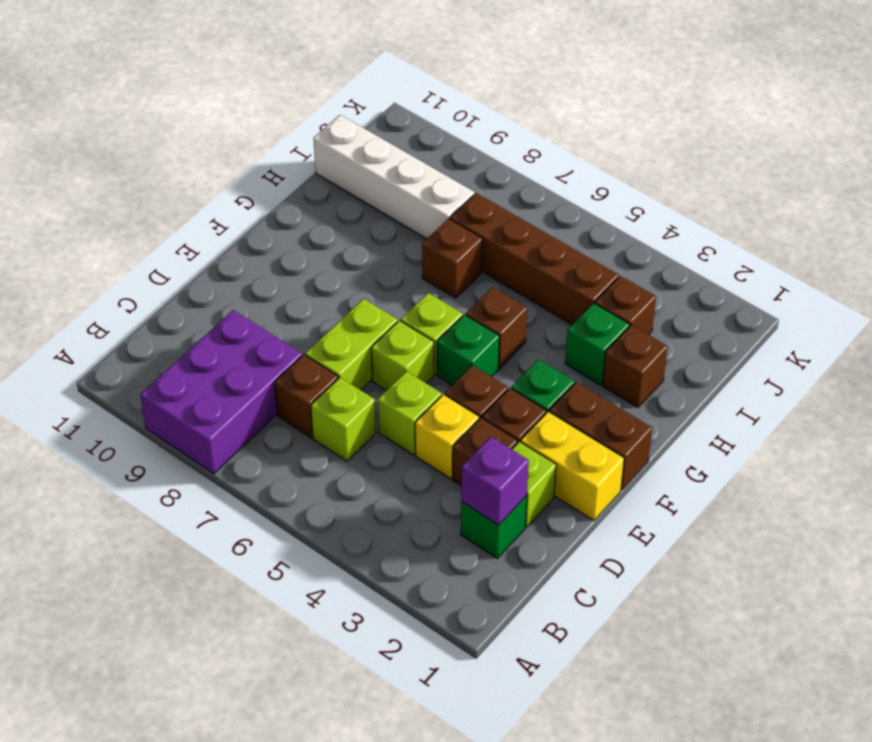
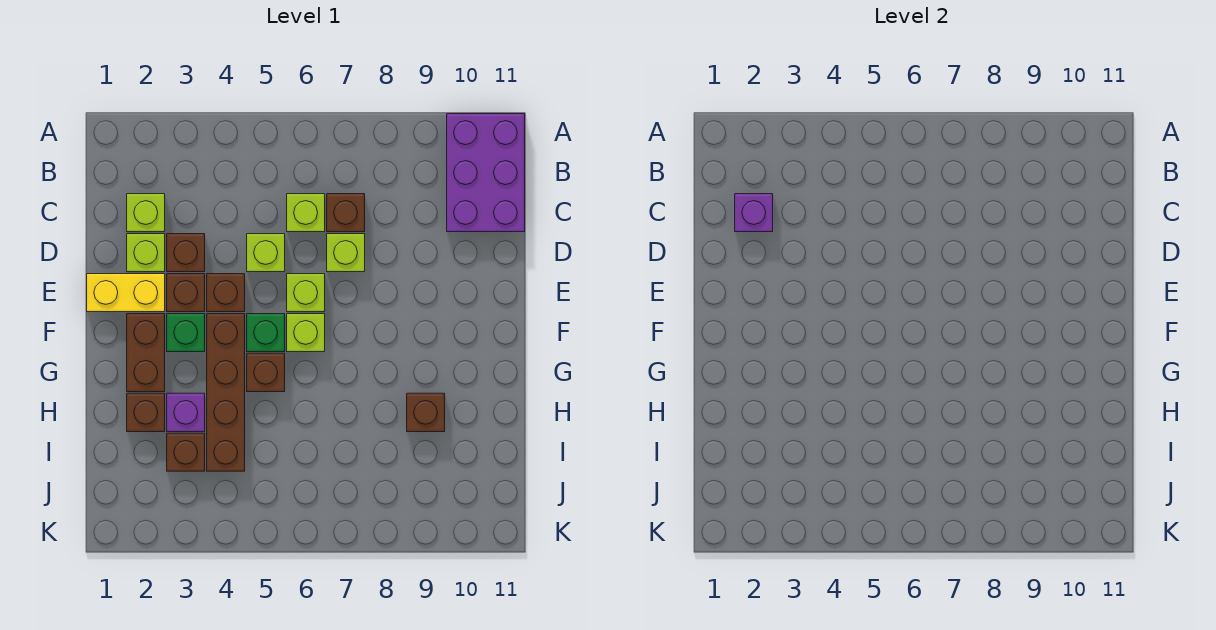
purple 2x3 brick [140,310,302,474] -> purple 2x3 brick moved to [447,114,525,232]
green 1x1 brick [461,496,527,558] -> lime 1x1 brick [127,194,165,232]
yellow 1x1 brick [415,394,479,479] -> none
lime 1x2 brick [305,299,398,390] -> lime 1x1 brick [327,234,365,272]
brown 1x2 brick [549,382,652,490] -> brown 1x2 brick turned to [127,314,165,392]
green 1x1 brick [565,303,629,385] -> purple 1x1 brick [167,393,205,432]
brown 1x1 brick [422,219,482,298] -> brown 1x1 brick moved to [407,393,445,432]
brown 1x4 brick [450,193,619,325] -> brown 1x4 brick turned to [207,314,245,471]
white 1x4 brick [314,115,474,239] -> none

